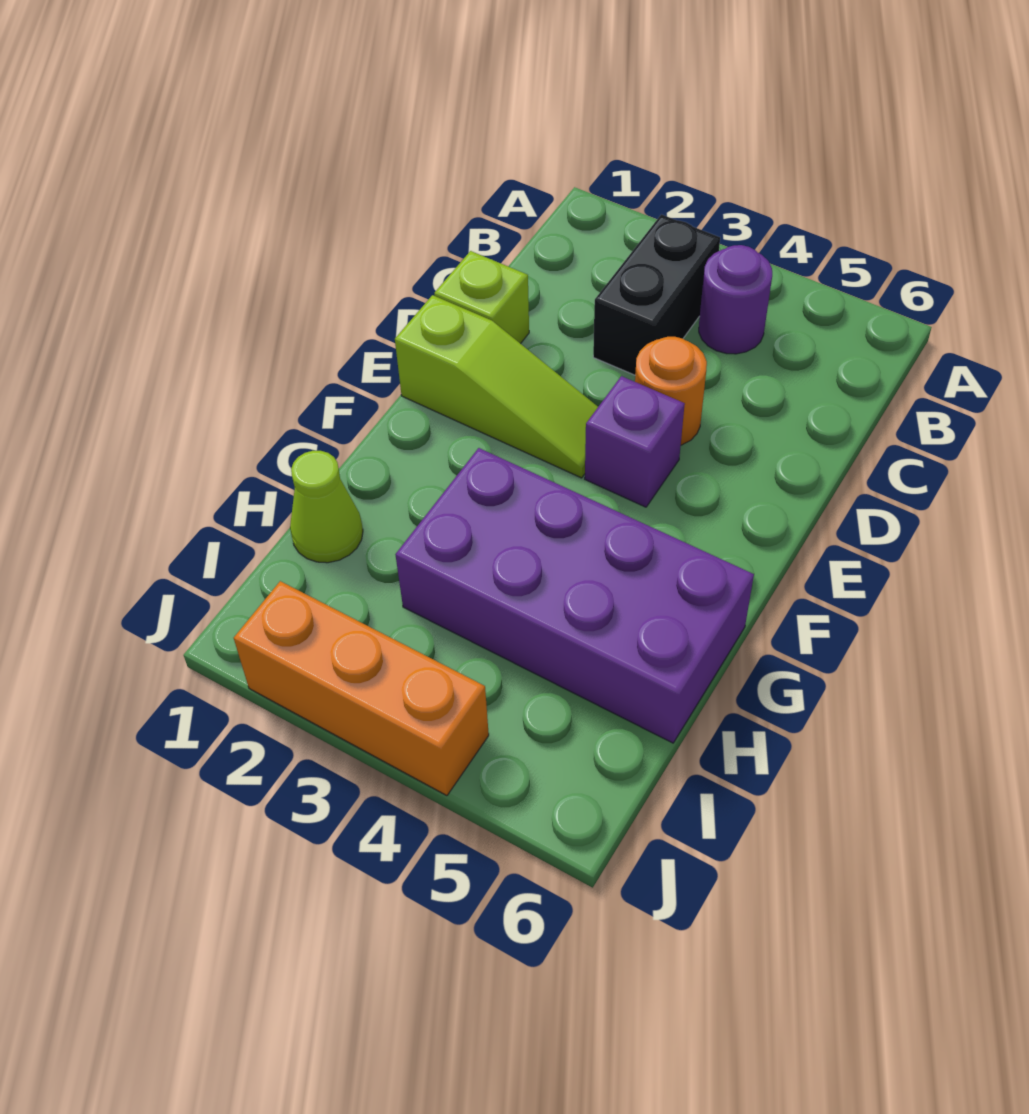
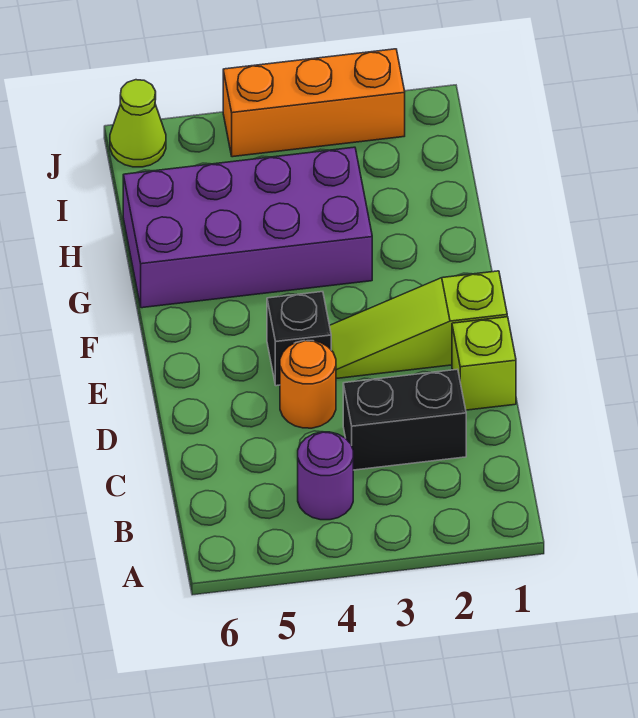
black 1x2 brick [593,214,720,375] -> black 1x2 brick turned to [343,369,466,470]
purple 1x1 brick [585,376,685,507] -> black 1x1 brick [267,292,331,386]
lime 1x1 cone [290,451,363,563] -> lime 1x1 cone moved to [110,80,166,167]

